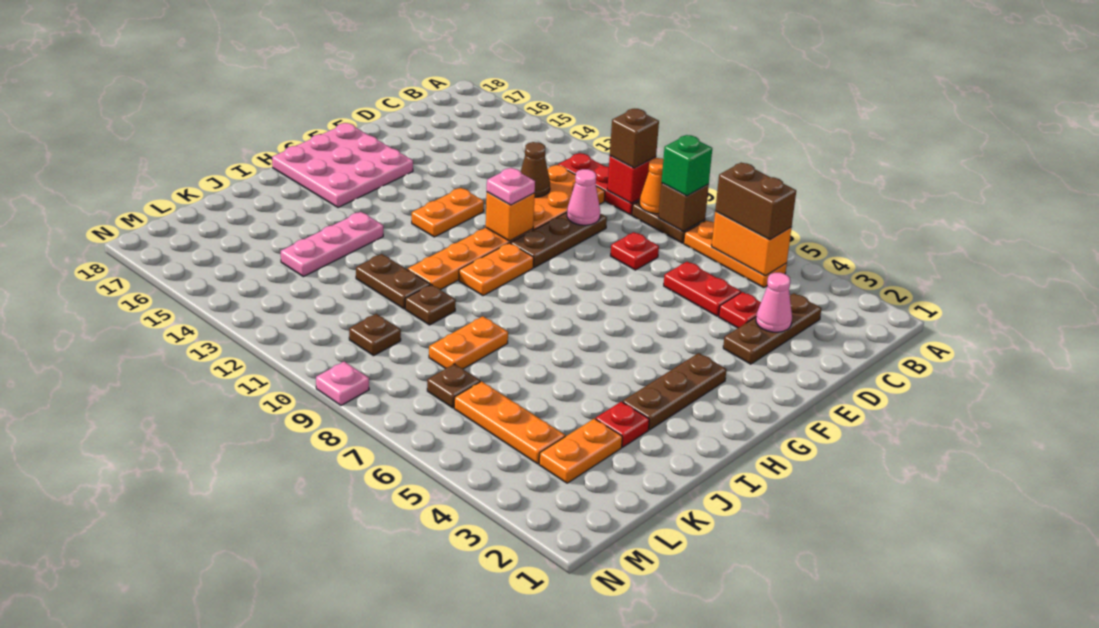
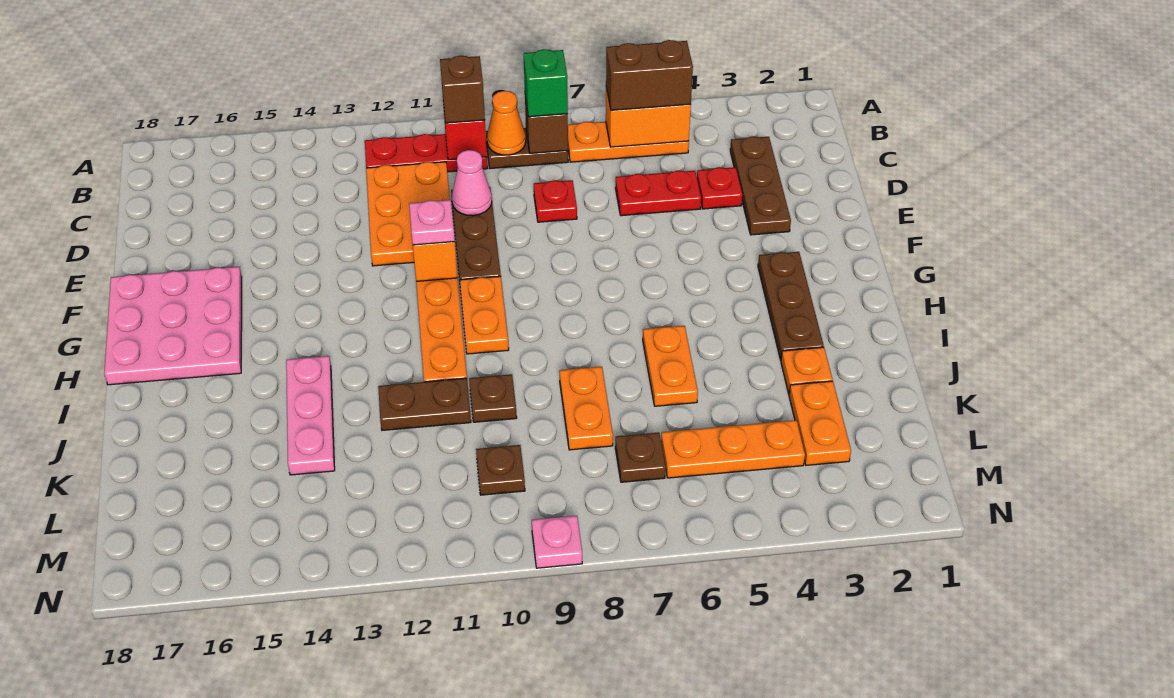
pink 1x1 cone [756,273,792,332] -> none
brown 1x1 cone [521,142,550,197] -> none
orange 1x2 plate [412,188,484,237] -> orange 1x2 plate moved to [643,326,698,406]
red 1x1 plate [596,402,649,447] -> orange 1x1 plate [781,347,833,393]

